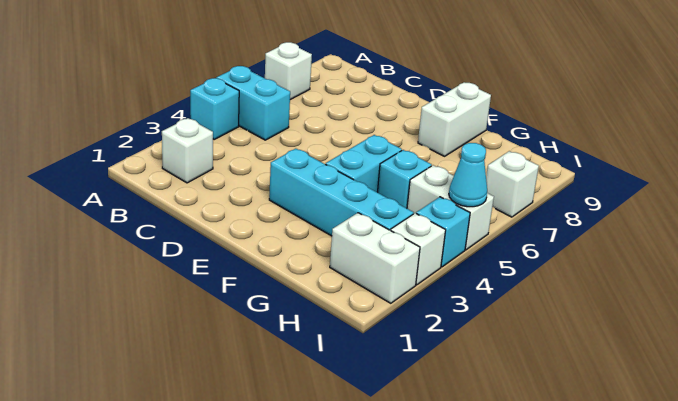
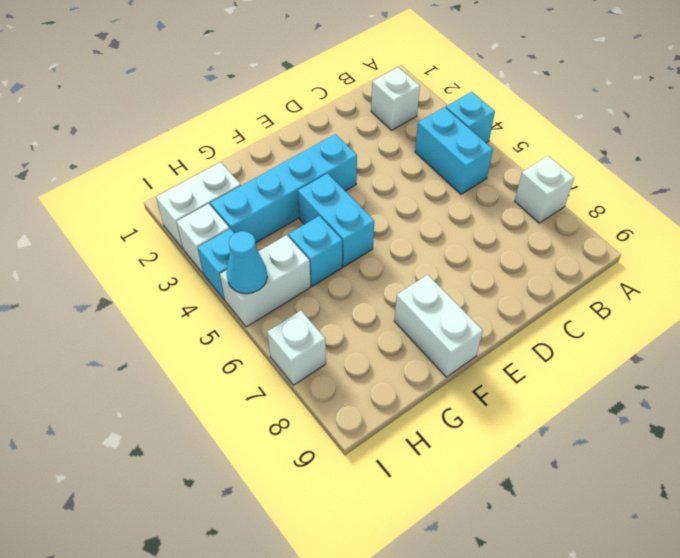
cyan 1x2 brick [217,66,290,140] -> cyan 1x2 brick turned to [415,107,493,194]

